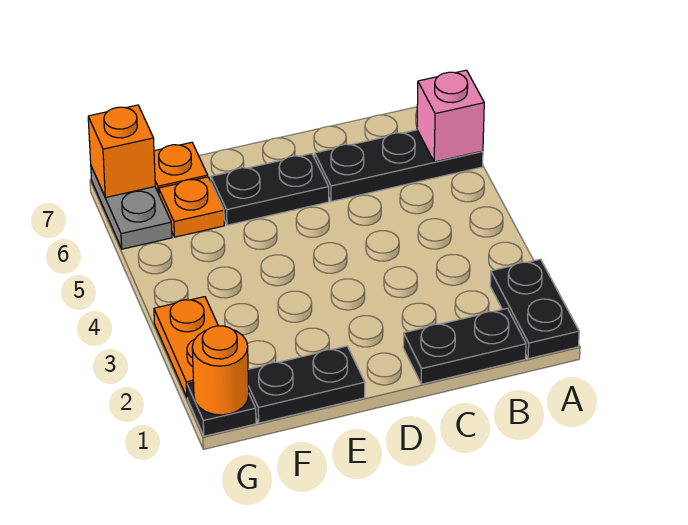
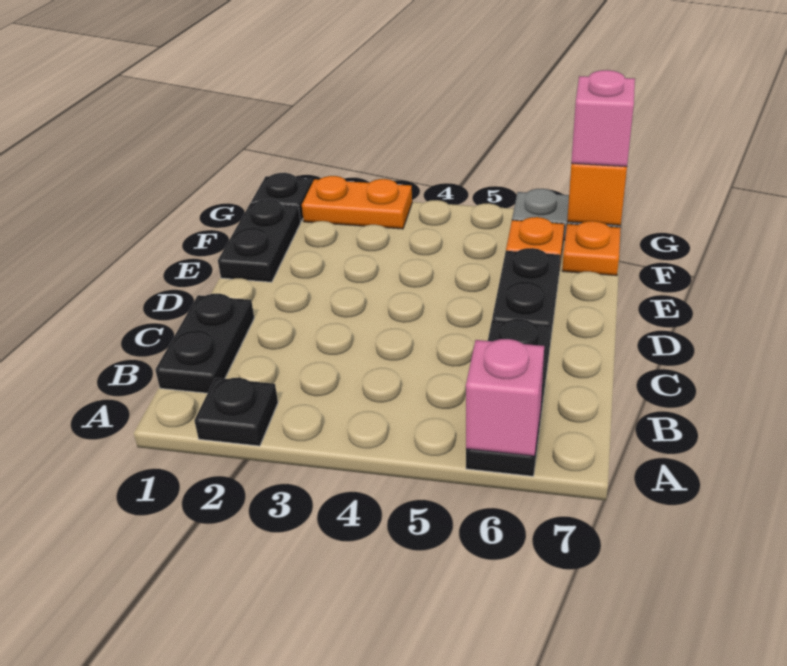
black 1x2 plate [490,259,579,359] -> black 1x1 plate [194,378,278,446]
orange 1x1 round brick [192,326,249,415] -> none
none -> pink 1x1 brick [571,70,635,167]

